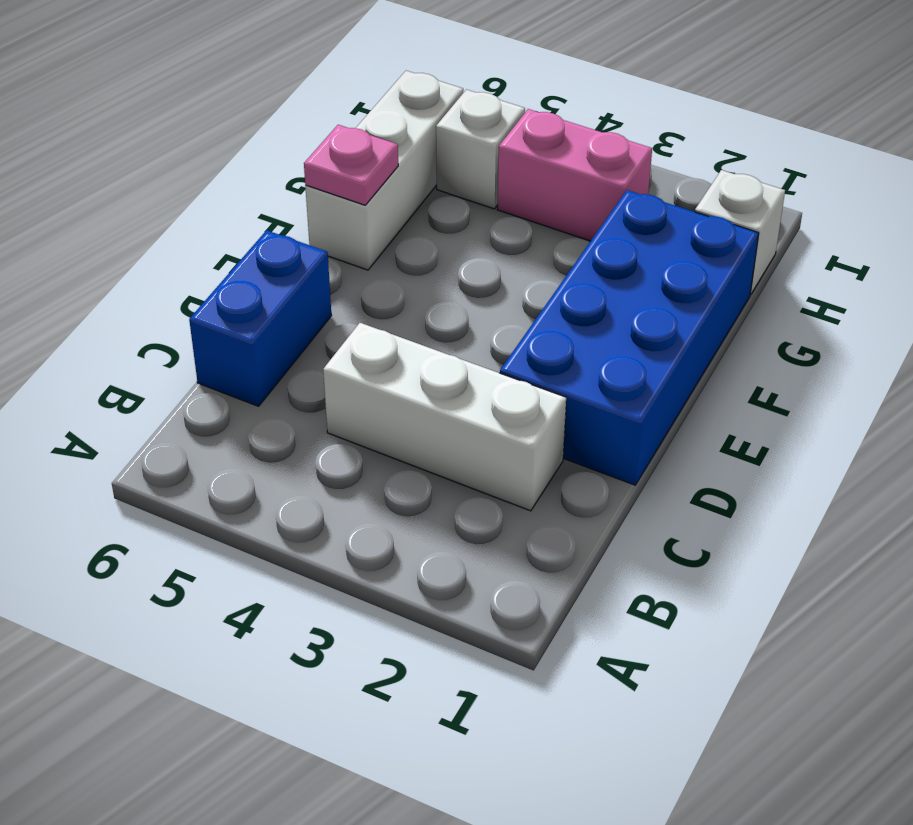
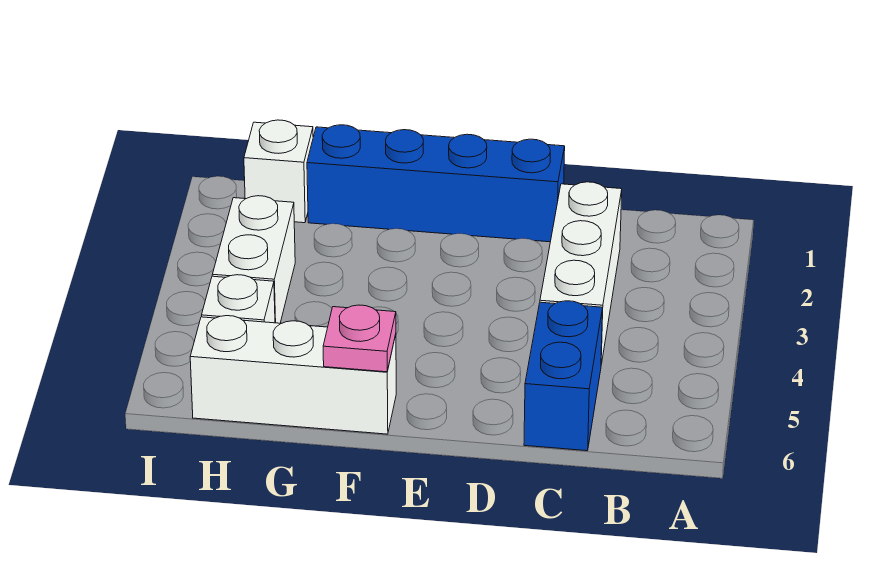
blue 1x2 brick [189,230,332,406] -> blue 1x2 brick turned to [524,301,603,451]
blue 2x4 brick [500,190,759,485] -> blue 1x4 brick [307,125,565,242]
pink 1x2 brick [497,109,652,241] -> white 1x2 brick [212,196,295,323]

